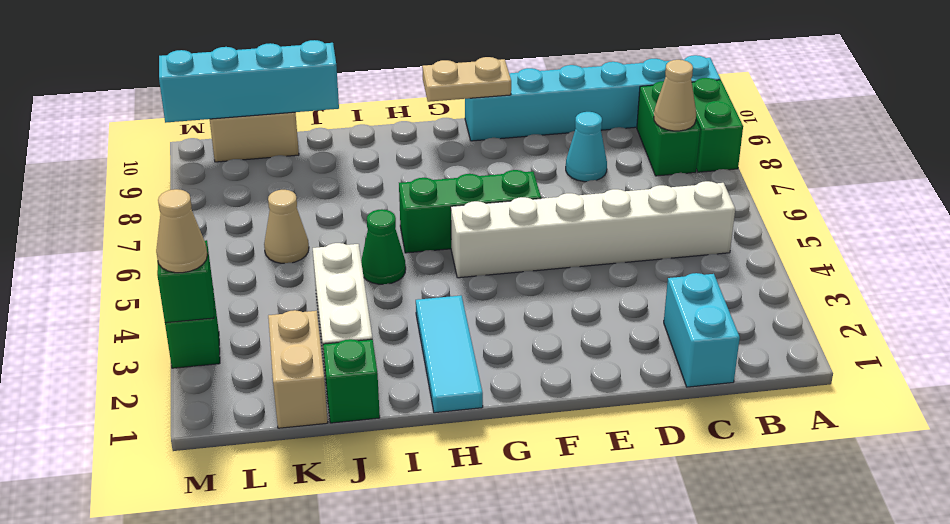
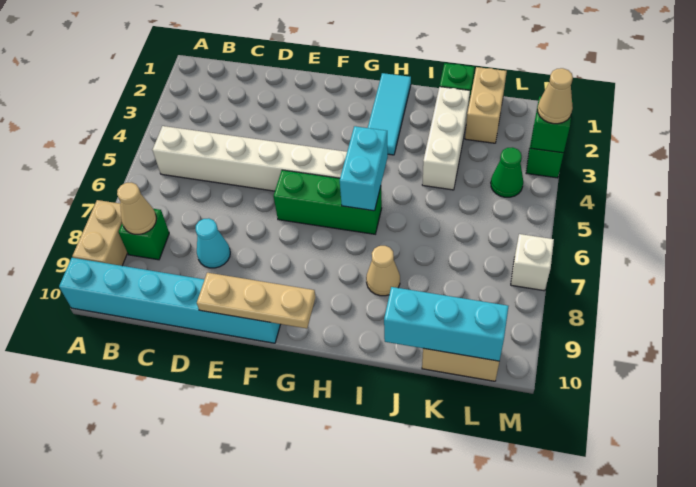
green 1x2 brick [692,78,743,172] -> tan 1x2 brick [73,200,127,266]
green 1x2 brick [637,81,700,176] -> green 1x1 brick [119,209,169,260]
cyan 1x2 brick [664,273,740,387] -> cyan 1x2 brick moved to [340,126,388,211]
tan 1x2 plate [422,57,511,102] -> tan 1x3 plate [197,273,316,328]
green 1x1 cone [361,209,406,284] -> green 1x1 cone moved to [491,147,523,197]
cyan 1x4 brick [159,40,339,123] -> cyan 1x3 brick [384,287,509,361]
tan 1x1 cone [264,190,309,263] -> tan 1x1 cone moved to [366,246,400,296]
none -> white 1x1 brick [511,234,554,291]

